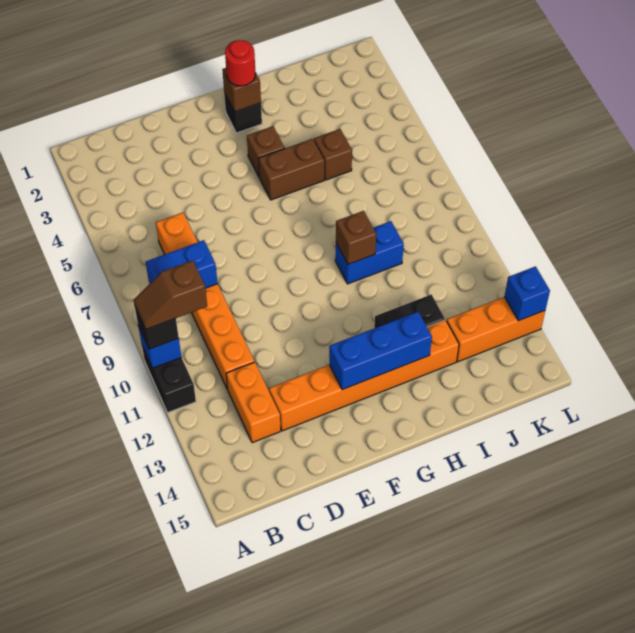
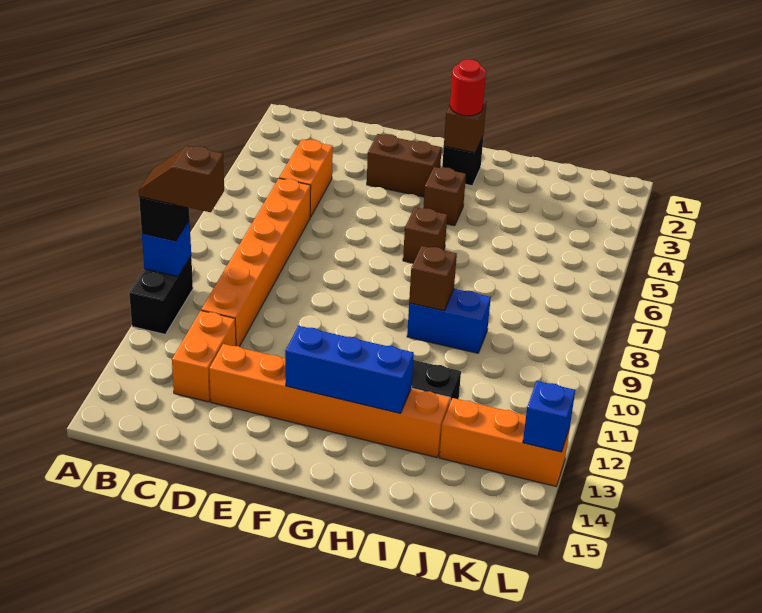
blue 1x2 brick [146,240,218,288] -> none
none -> orange 1x2 brick [279,139,333,217]
brown 1x2 brick [259,139,324,200] -> brown 1x2 brick moved to [367,134,442,197]
brown 1x1 brick [314,129,352,180] -> brown 1x1 brick moved to [403,208,447,263]

